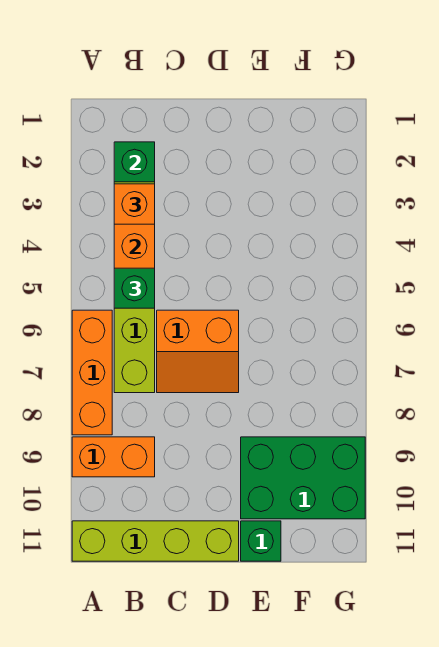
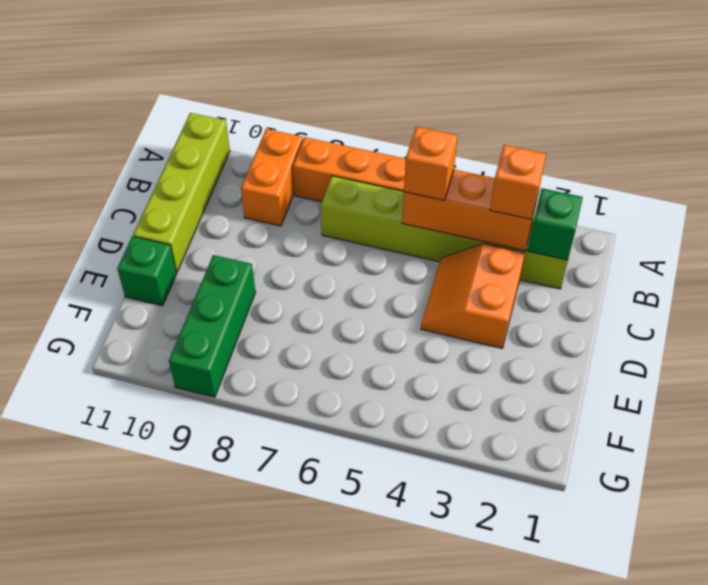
green 1x1 brick [114,268,155,308] -> orange 1x1 brick [404,126,458,200]
orange 2x2 slope [157,310,239,393] -> orange 2x2 slope moved to [421,244,525,348]
green 2x3 brick [241,437,365,519] -> green 1x3 brick [169,255,255,397]

